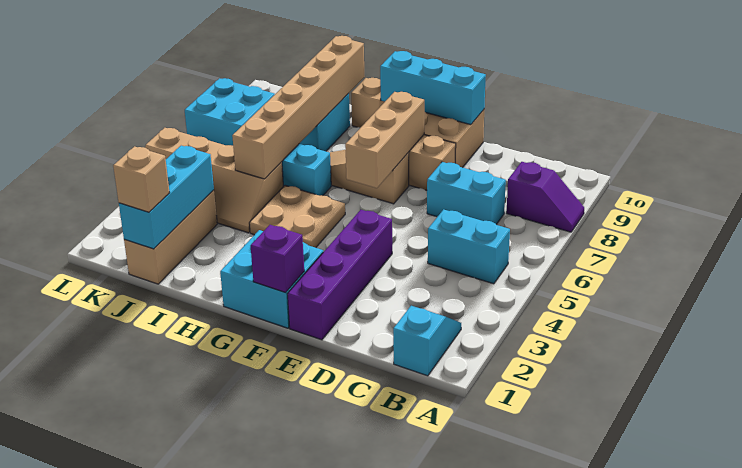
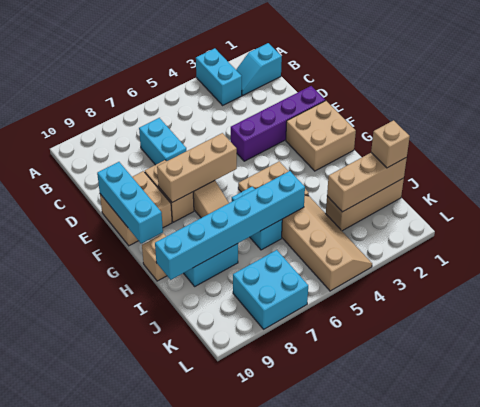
purple 1x2 slope [507,162,584,232] -> none
cyan 1x2 brick [428,209,510,284] -> cyan 1x2 brick moved to [196,48,242,105]
cyan 2x2 brick [220,230,323,328] -> tan 2x2 brick [286,101,356,171]
purple 1x1 brick [251,225,304,292] -> none
tan 1x6 brick [232,36,365,179] -> cyan 1x6 brick [155,171,305,280]
cyan 1x3 brick [119,146,214,249] -> tan 1x3 brick [327,153,407,212]

